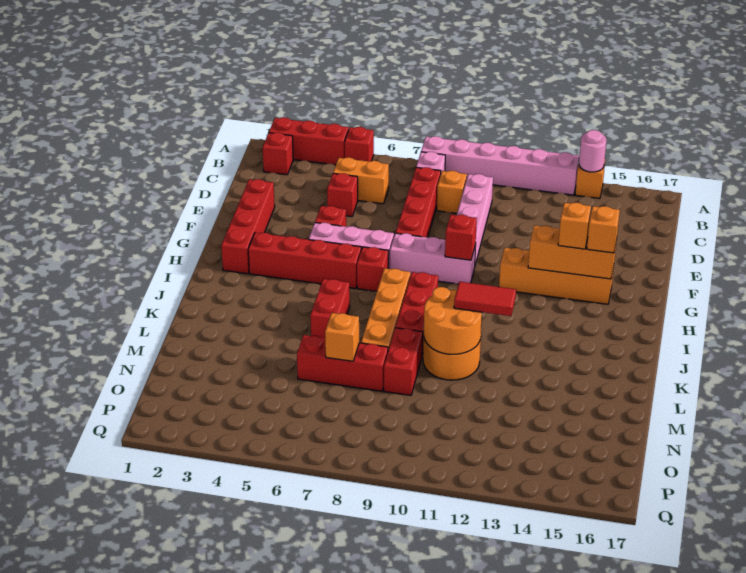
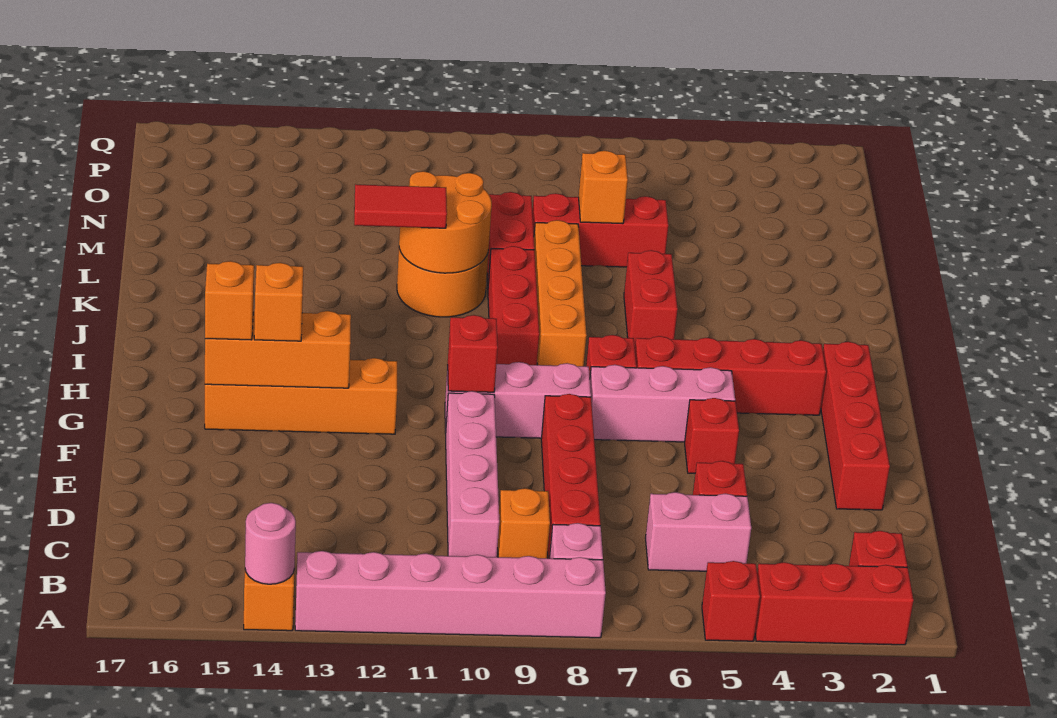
orange 1x2 brick [333,157,389,204] -> pink 1x2 brick [645,492,751,571]

